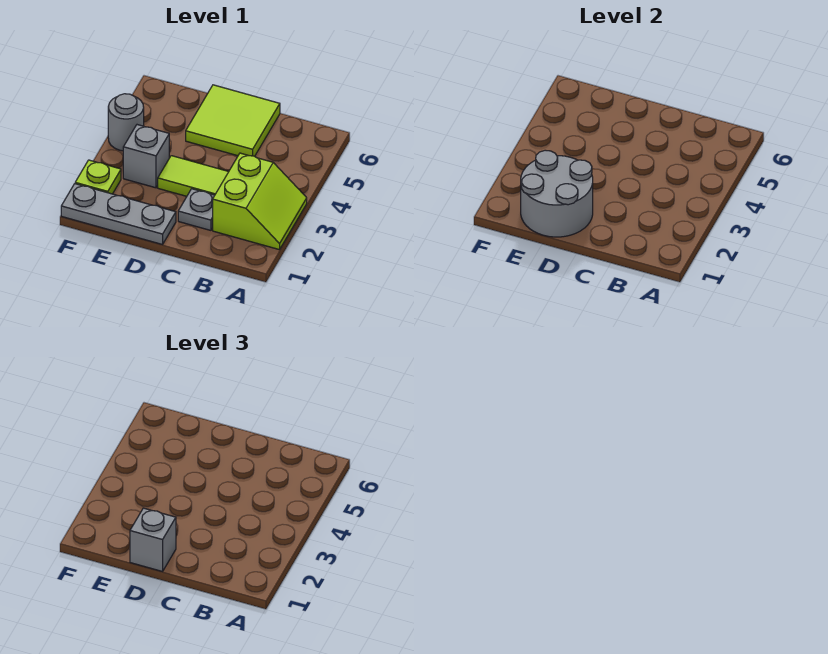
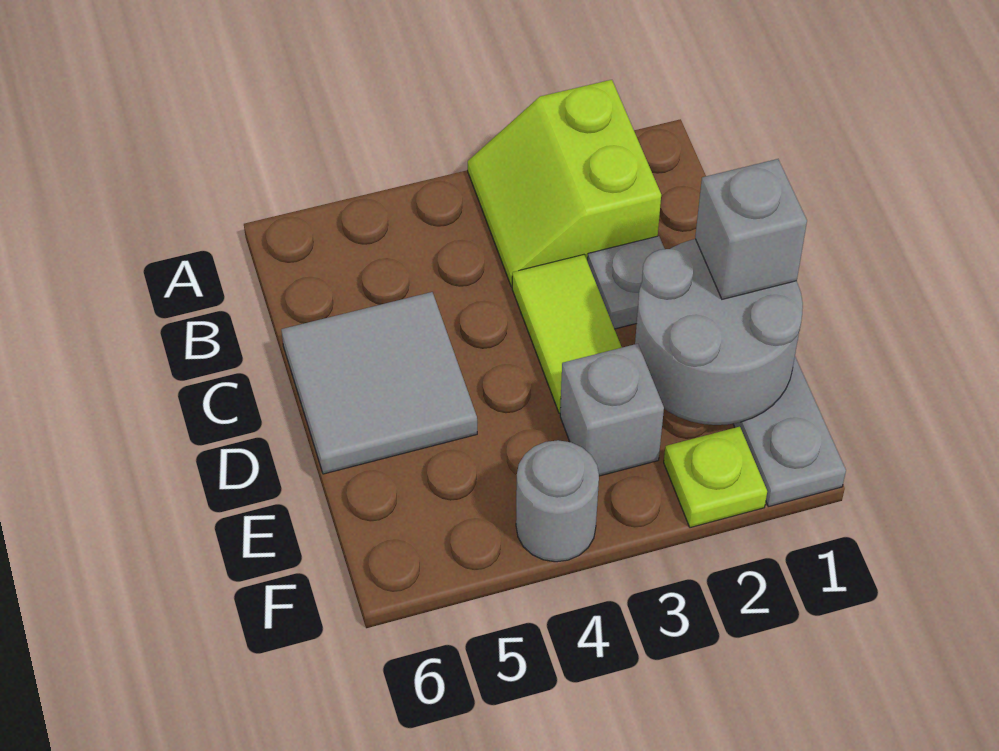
lime 2x2 slope [213,153,307,250] -> lime 2x2 slope turned to [468,80,661,287]
lime 2x2 tile [186,85,280,156] -> grey 2x2 tile [281,292,477,474]

